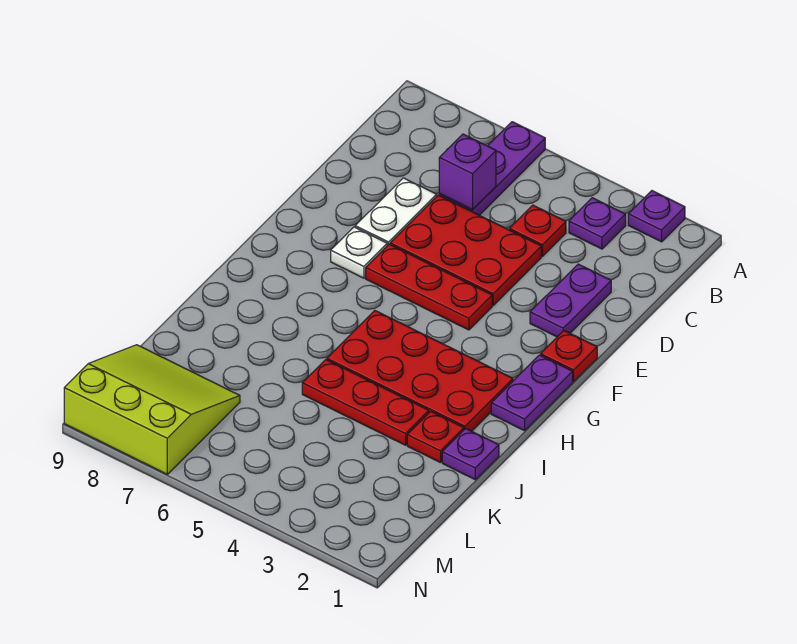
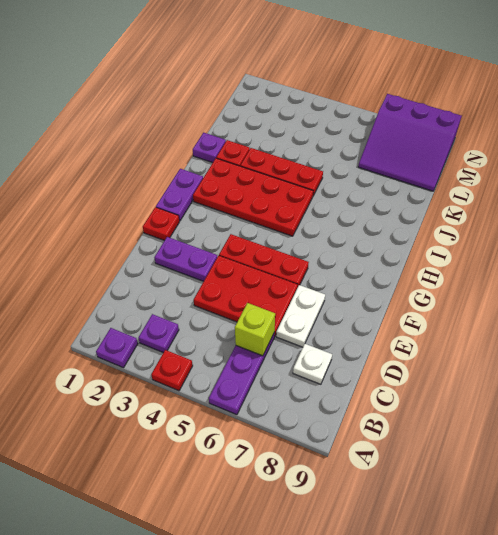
red 1x1 plate [509,205,566,256] -> red 1x1 plate moved to [151,350,193,391]
purple 1x1 brick [439,134,496,210] -> lime 1x1 brick [235,303,275,356]
purple 1x2 plate [530,264,611,337] -> purple 1x2 plate turned to [154,237,217,281]
white 1x1 plate [331,227,387,278] -> white 1x1 plate moved to [293,344,332,384]
lime 3x3 slope [64,345,240,474] -> purple 3x3 slope [358,94,462,191]

